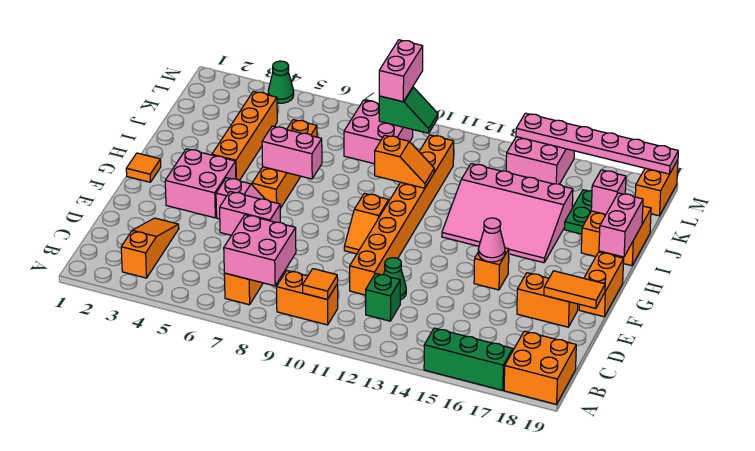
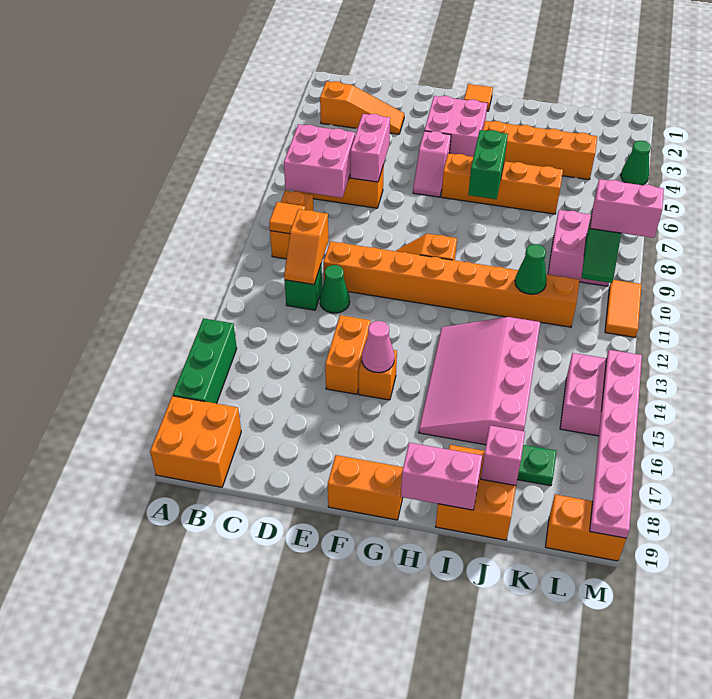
orange 1x2 brick [517,273,578,327] -> orange 1x2 brick moved to [325,315,371,394]
orange 1x2 tile [544,271,605,308] -> orange 1x2 tile moved to [605,280,642,337]
pink 1x2 brick [262,126,322,179] -> green 1x2 brick [468,130,508,199]
orange 1x2 slope [375,135,434,188] -> orange 1x2 slope moved to [284,209,329,284]
none -> green 1x1 cone [515,244,547,294]

